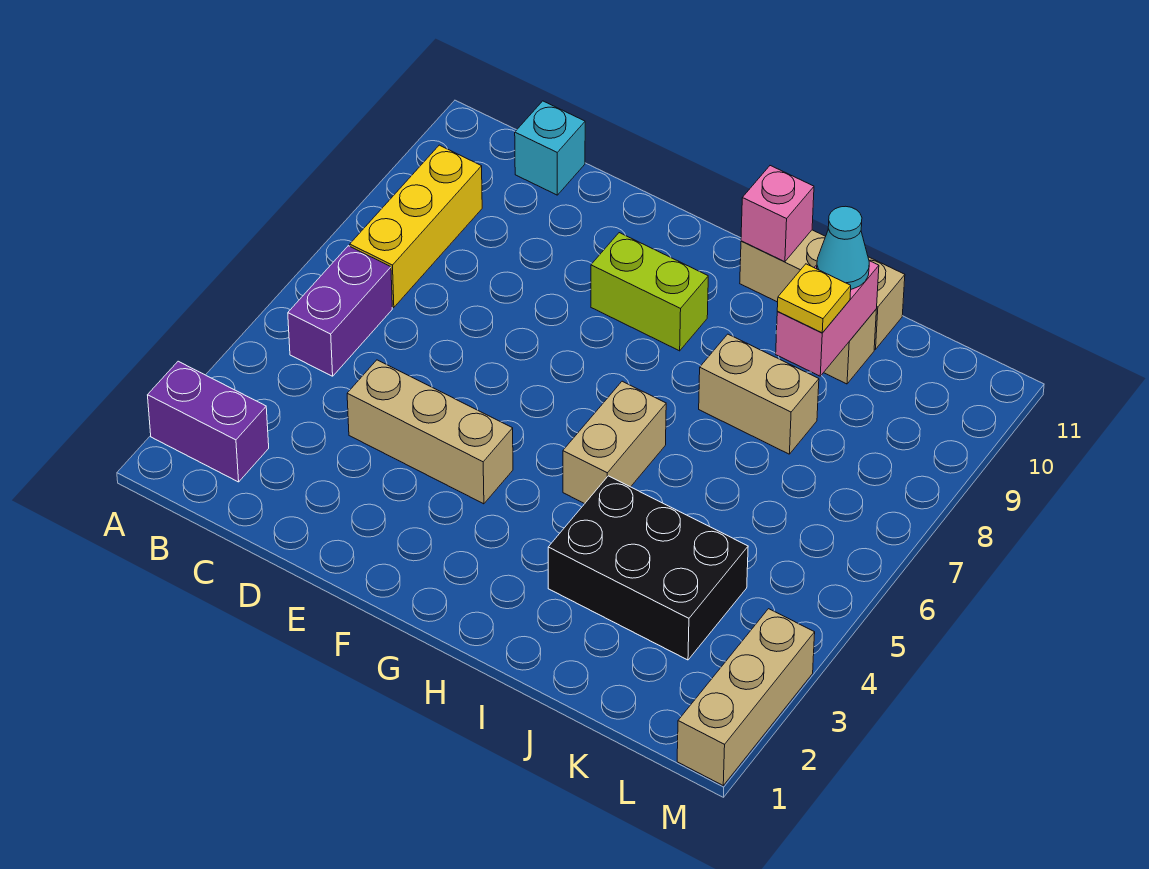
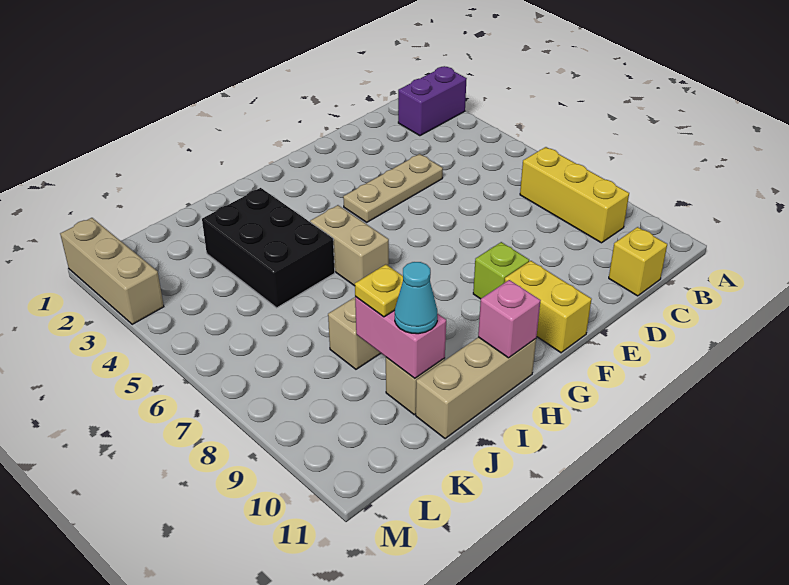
purple 1x2 brick [288,246,392,376] -> none
cyan 1x1 brick [515,101,585,195] -> yellow 1x1 brick [609,227,667,296]
tan 1x3 brick [347,360,513,504] -> tan 1x3 plate [343,154,443,222]
lime 1x2 brick [591,233,708,351] -> lime 1x1 brick [473,242,529,299]
none -> yellow 1x2 brick [504,261,592,353]
black 2x3 brick [548,476,748,660] -> black 2x3 brick turned to [202,188,335,308]

